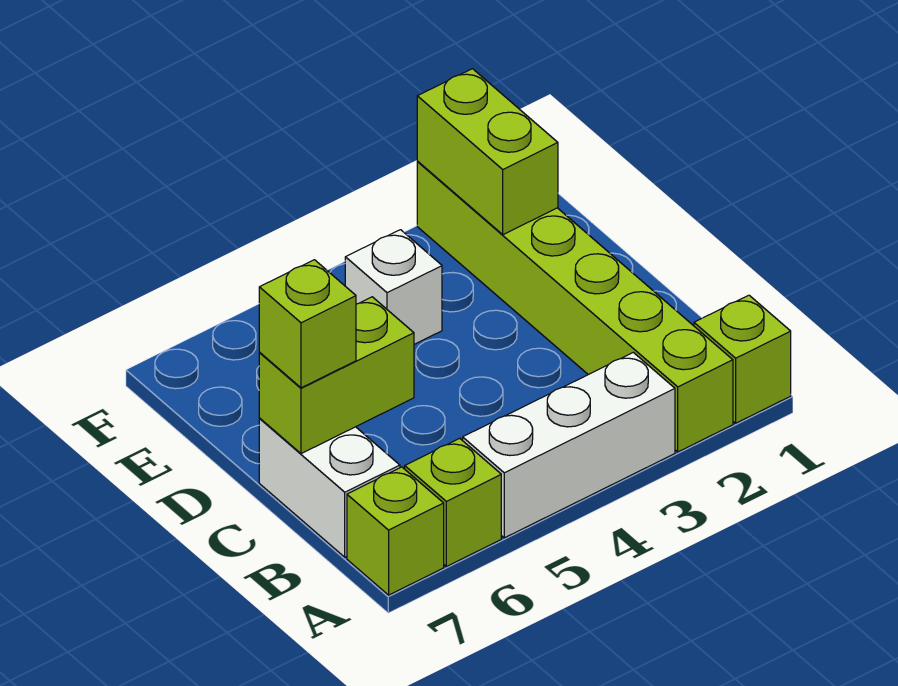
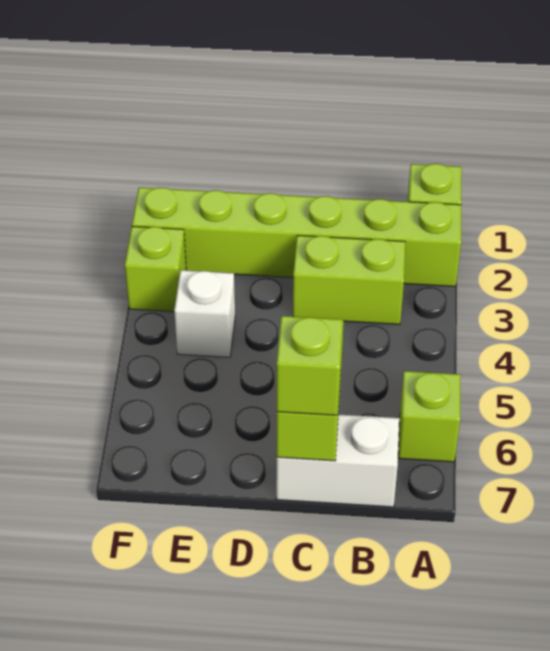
white 1x3 brick [463,352,675,538] -> none
lime 1x1 brick [347,467,444,595] -> lime 1x1 brick moved to [125,227,186,312]
lime 1x2 brick [417,69,558,235] -> lime 1x2 brick moved to [293,236,405,324]

